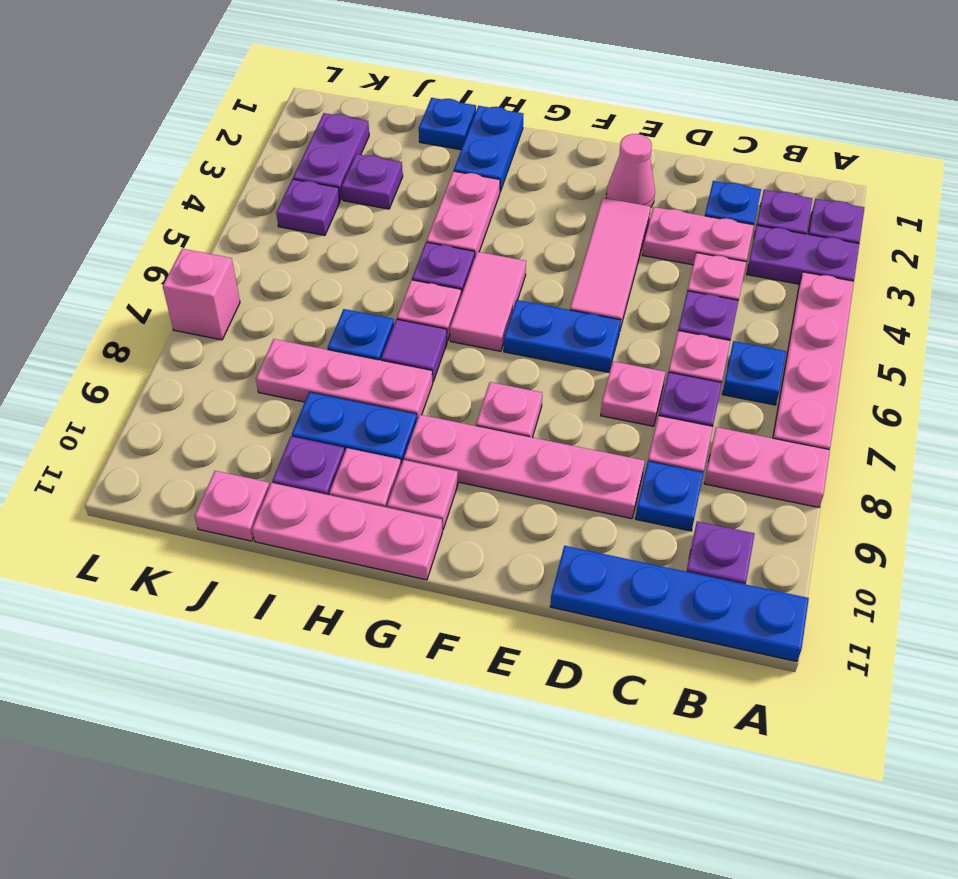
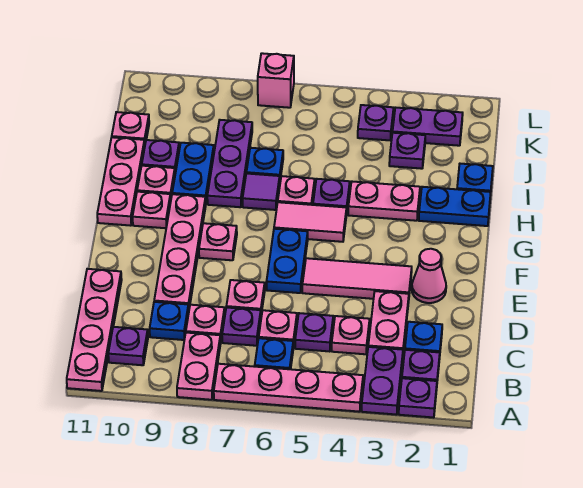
blue 1x4 plate [550,546,809,662] -> pink 1x4 plate [67,269,122,391]
pink 1x3 plate [256,339,433,419] -> purple 1x3 plate [207,120,252,207]

